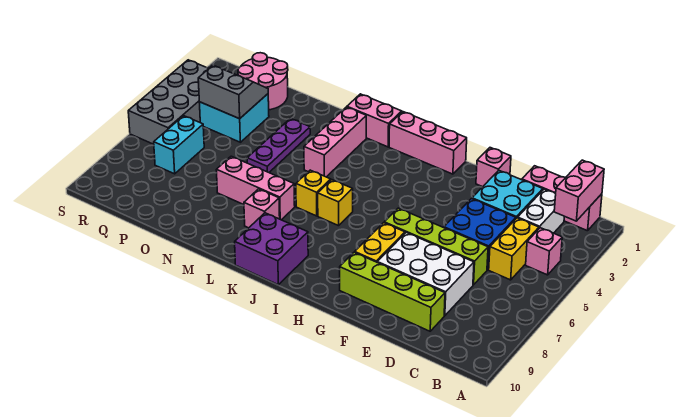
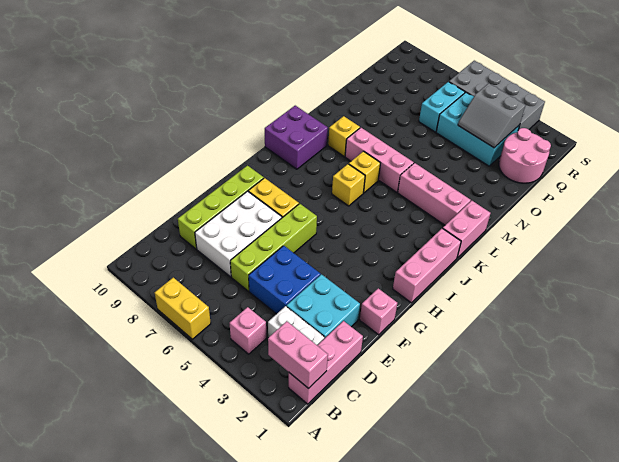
yellow 1x2 brick [489,218,539,280] -> yellow 1x2 brick moved to [155,278,211,339]
pink 1x3 brick [216,156,295,220] -> pink 1x3 brick turned to [345,128,414,192]
pink 1x1 brick [244,189,280,228] -> yellow 1x1 brick [328,116,360,156]
purple 1x3 plate [247,119,310,172] -> none
cyan 2x2 brick [199,94,269,142] -> cyan 2x3 brick [436,92,520,166]
grey 2x2 slope [198,65,268,119] -> grey 2x2 slope turned to [458,83,525,148]
cyan 1x2 brick [154,116,204,174] -> cyan 1x2 brick turned to [419,82,465,132]

